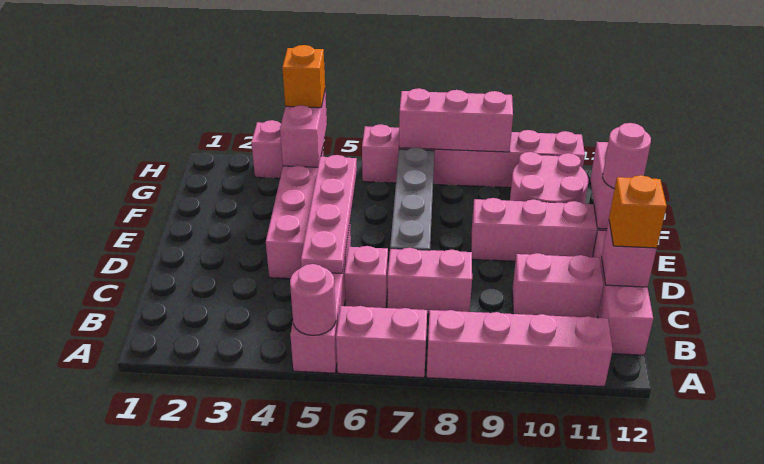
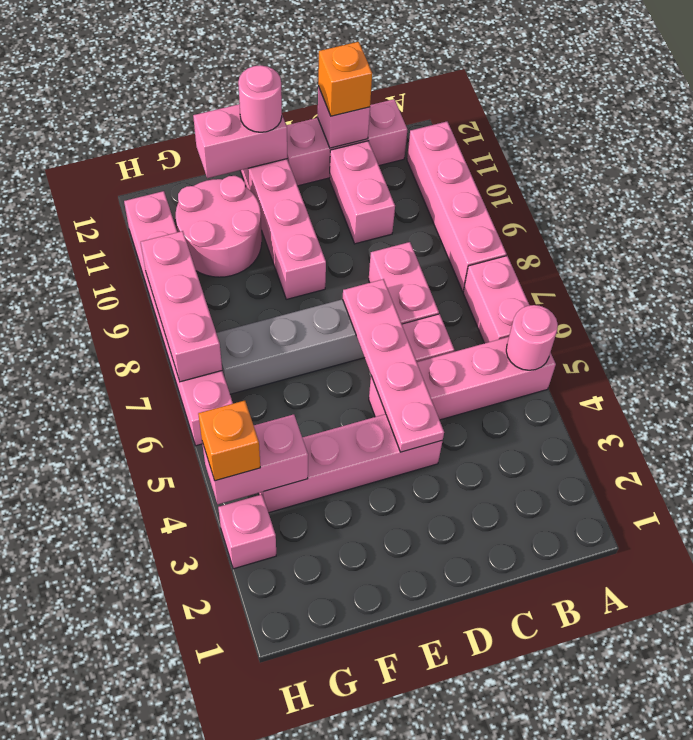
pink 1x4 plate [301,155,357,273] -> pink 1x4 plate turned to [343,279,444,452]

